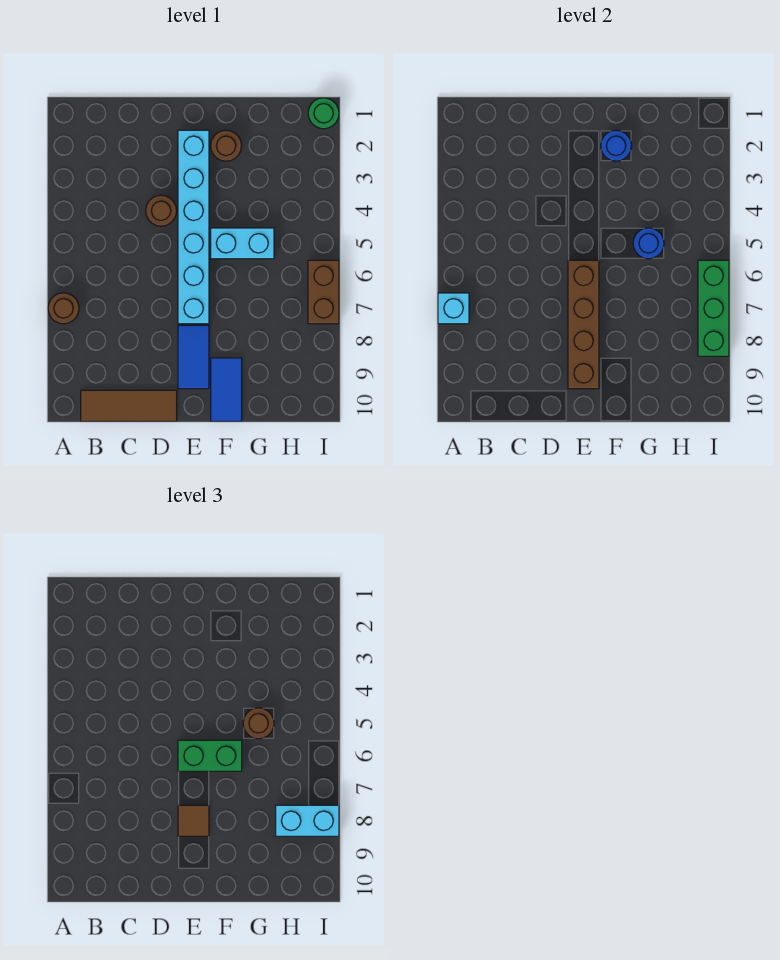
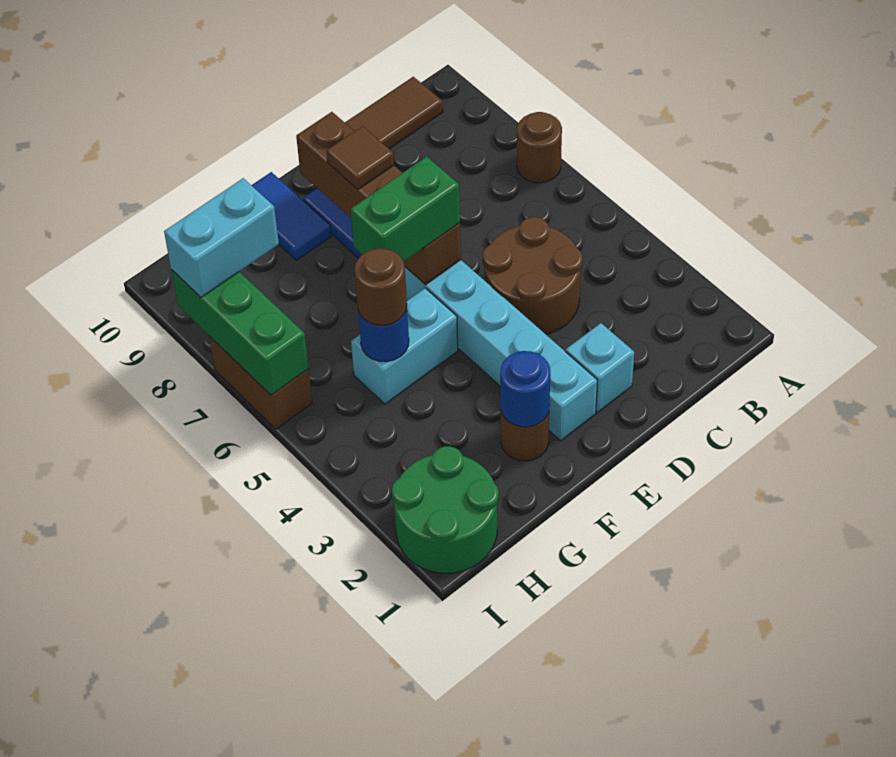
cyan 1x1 brick [438,293,469,324] -> cyan 1x1 brick moved to [566,323,634,412]
brown 1x1 round brick [146,195,177,226] -> brown 2x2 round brick [483,217,583,334]
green 1x1 round brick [308,98,339,129] -> green 2x2 round brick [392,446,499,573]

